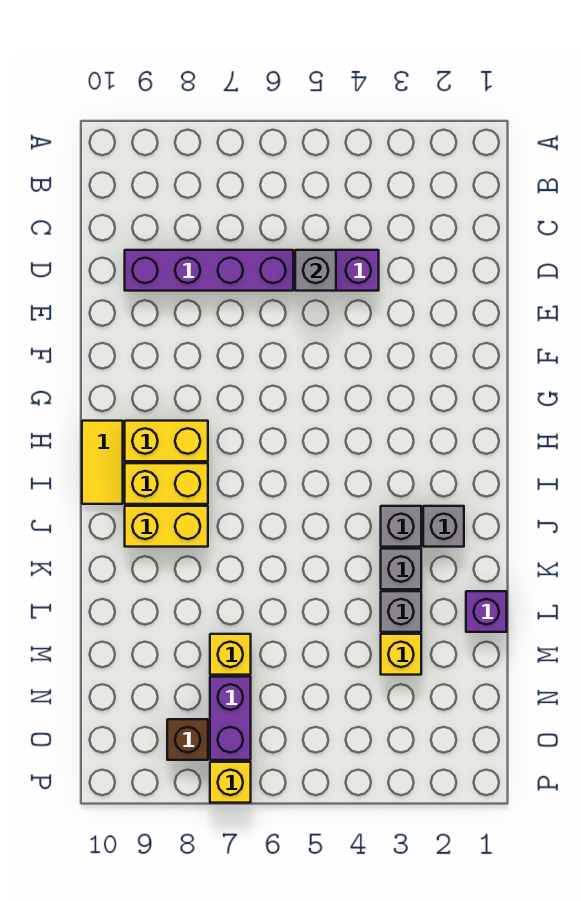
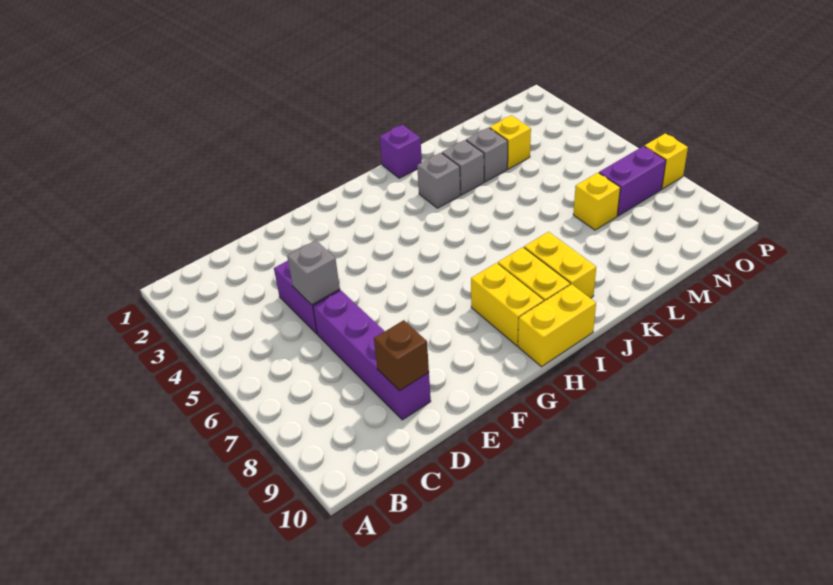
yellow 1x2 tile [82,421,123,504] -> yellow 1x2 brick [518,284,596,367]
grey 1x1 brick [423,506,464,547] -> none
purple 1x1 brick [466,591,507,632] -> purple 1x1 brick moved to [380,125,422,178]
brown 1x1 brick [167,719,208,760] -> brown 1x1 brick moved to [374,320,429,391]

